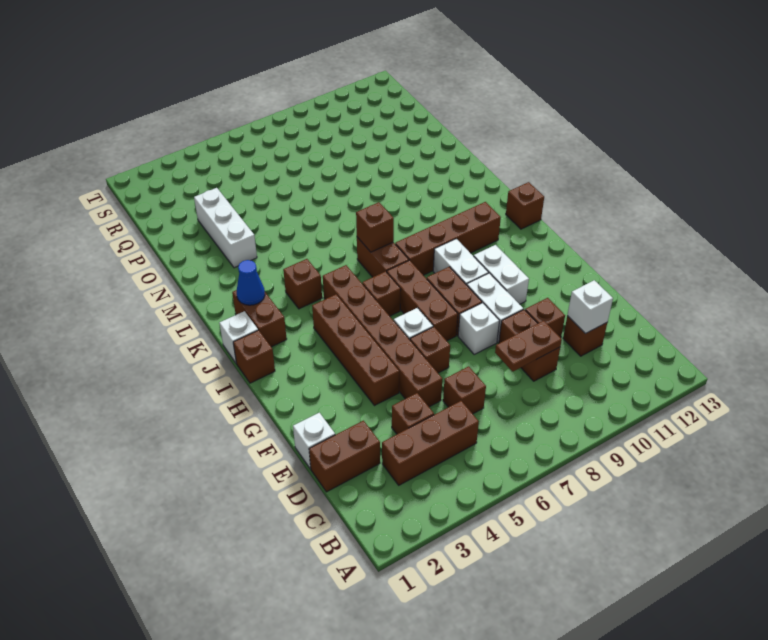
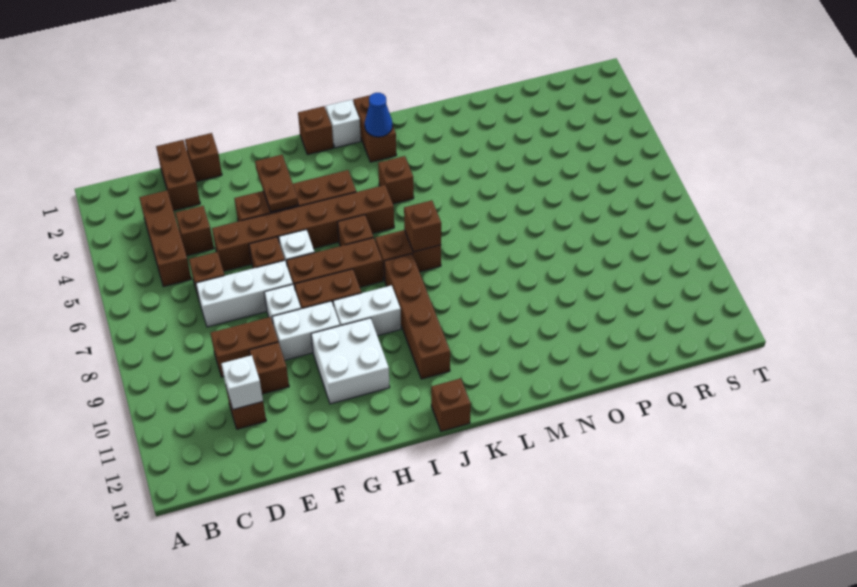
brown 1x2 plate [495,321,562,371] -> brown 1x2 plate moved to [255,155,298,212]
white 1x1 brick [293,413,335,469] -> brown 1x1 brick [185,133,222,182]
white 1x2 brick [474,245,529,304] -> white 2x2 brick [311,318,390,404]
brown 1x2 brick [232,290,287,347] -> brown 1x2 brick turned to [353,95,396,162]
white 1x3 brick [194,188,257,268] -> white 1x3 brick moved to [196,260,293,327]

